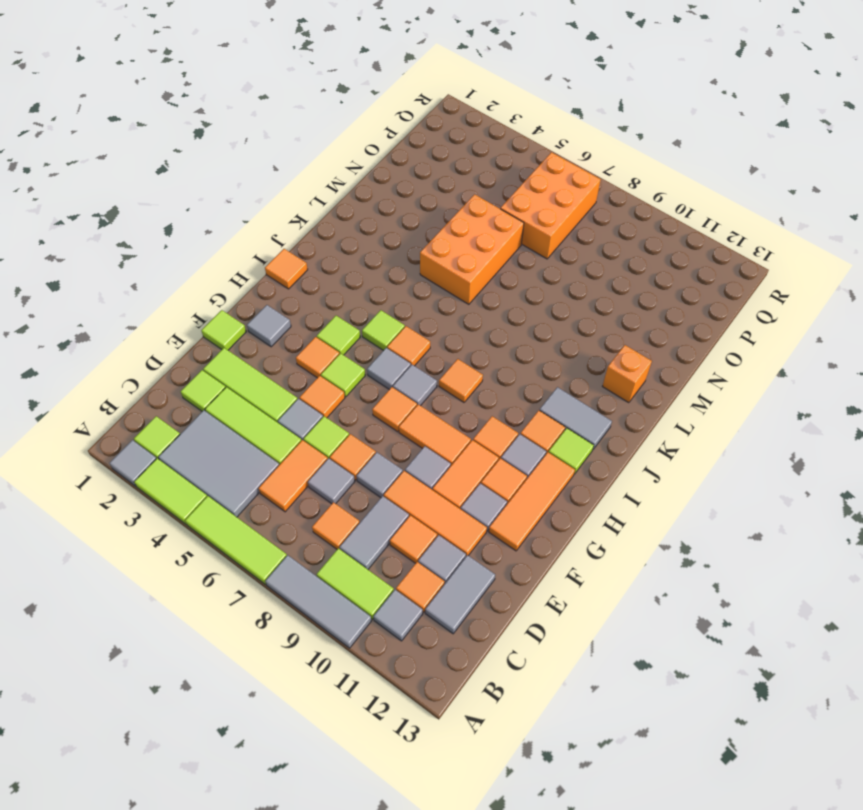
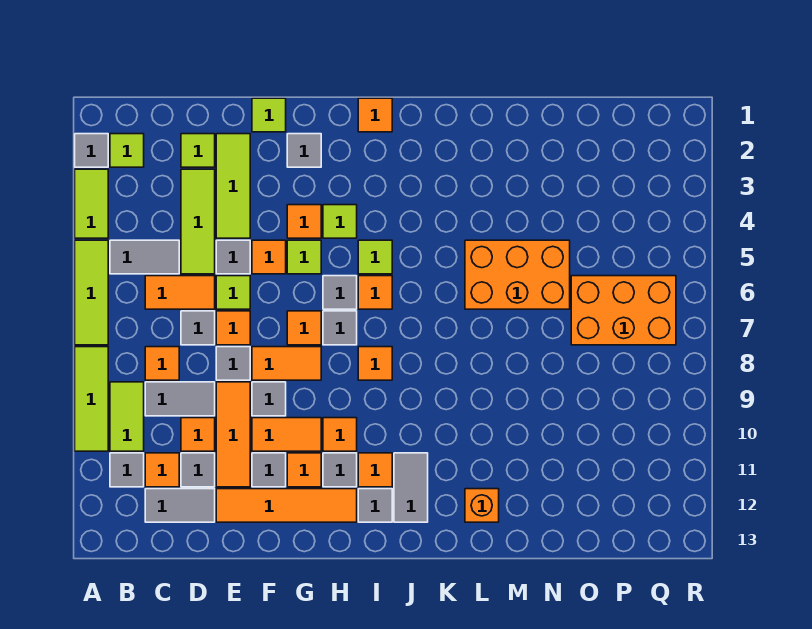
grey 1x3 tile [265,555,371,648] -> lime 1x3 tile [75,347,108,451]
grey 2x3 tile [159,410,279,517] -> grey 1x2 tile [110,240,179,274]
orange 1x3 tile [489,452,575,551] -> orange 1x4 tile [216,489,357,522]
orange 1x2 tile [399,404,471,465] -> orange 1x2 tile turned to [252,347,321,380]
lime 1x1 tile [549,428,594,474] -> grey 1x1 tile [358,489,392,522]

